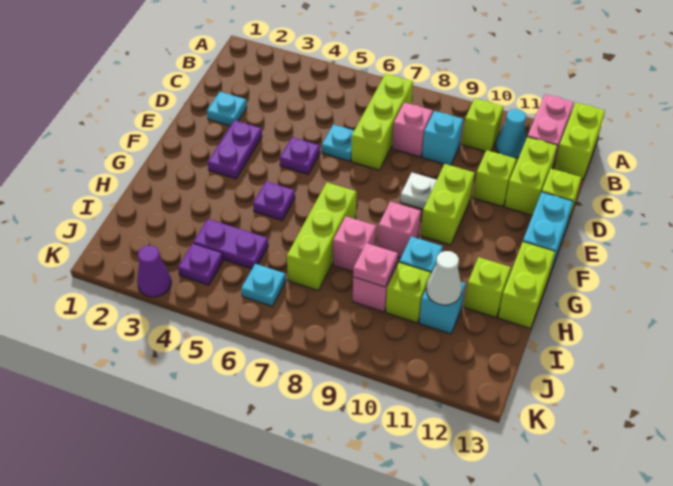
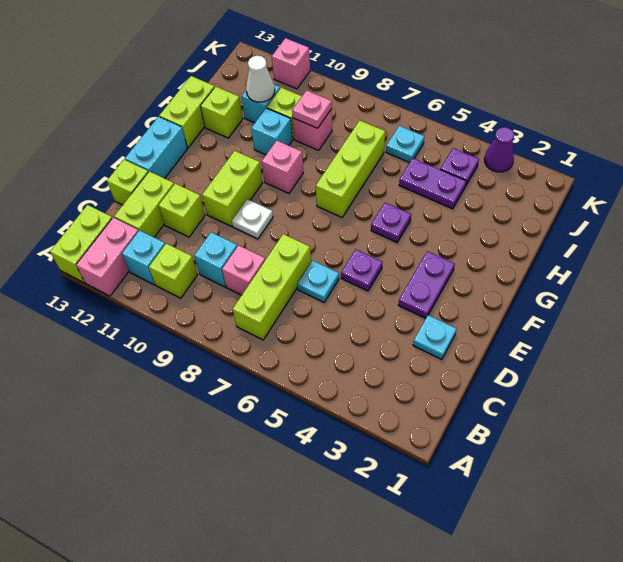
cyan 1x1 cone [496,109,526,158] -> cyan 1x1 brick [122,230,165,285]
pink 1x1 brick [333,216,376,272] -> pink 1x1 brick moved to [272,38,310,89]

